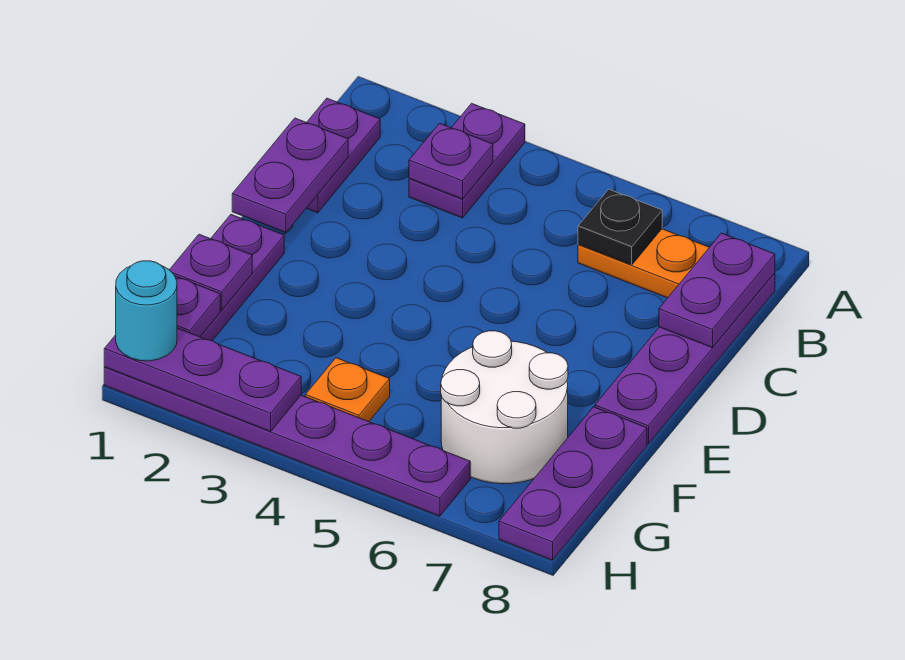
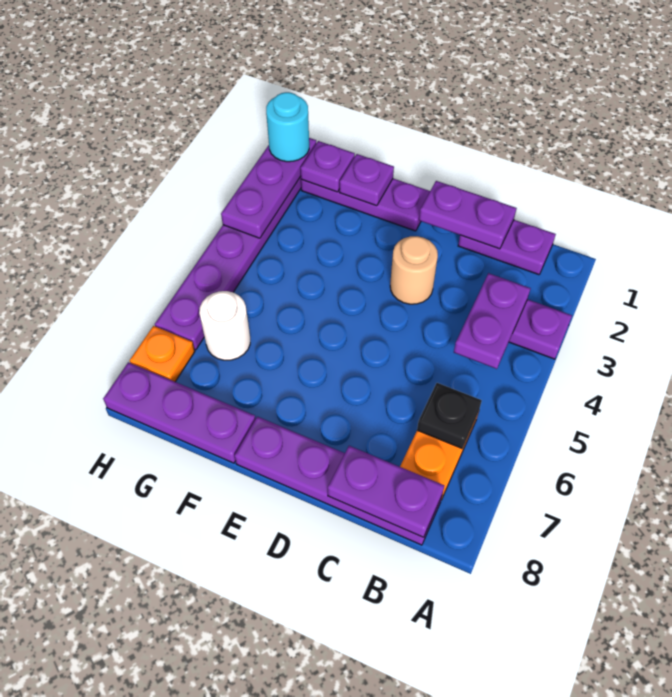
purple 1x1 plate [409,123,493,199] -> purple 1x2 plate [454,273,531,369]
none -> tan 1x1 round brick [390,236,438,304]
white 2x2 round brick [441,331,568,484] -> white 1x1 round brick [199,291,250,360]
orange 1x1 plate [305,358,390,422] -> orange 1x1 plate moved to [130,326,195,382]

